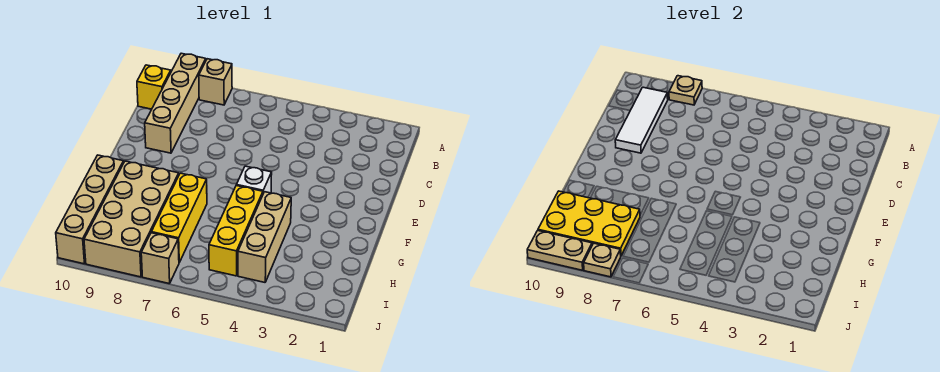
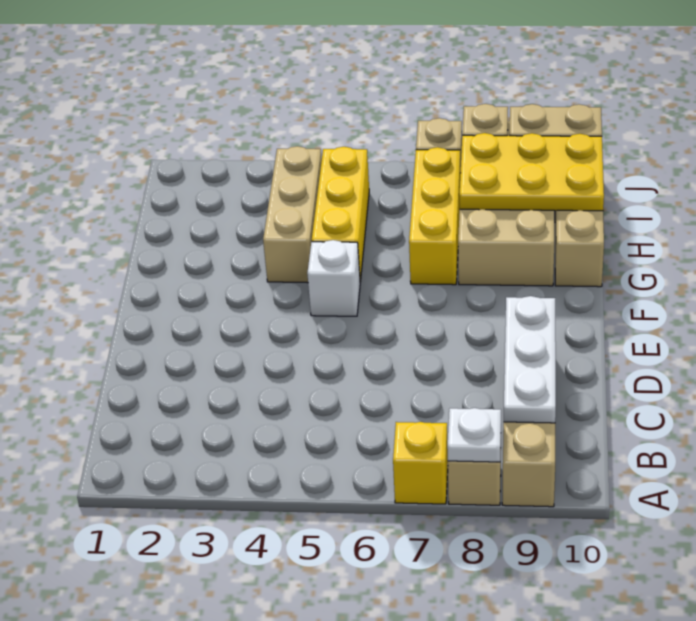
tan 1x1 plate [669,76,702,105] -> white 1x1 plate [448,408,501,462]
white 1x3 tile [615,87,668,153] -> white 1x3 plate [504,296,556,423]
yellow 1x1 brick [137,65,171,109] -> yellow 1x1 brick moved to [393,422,448,504]

